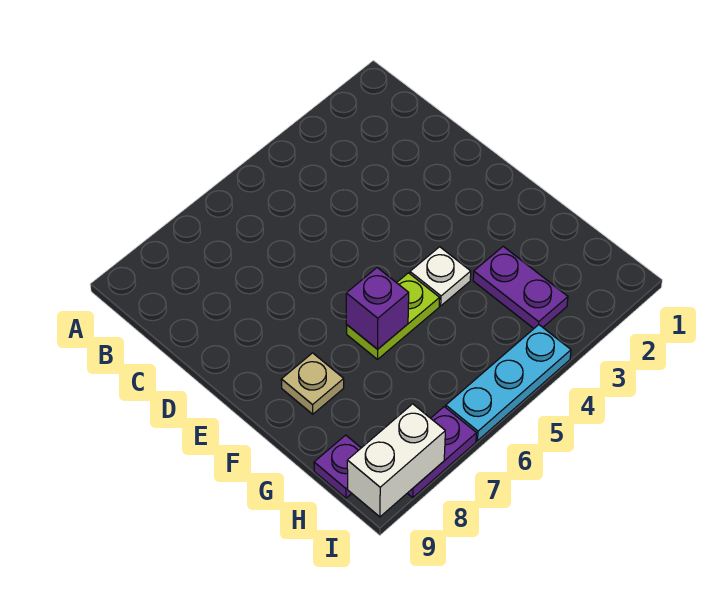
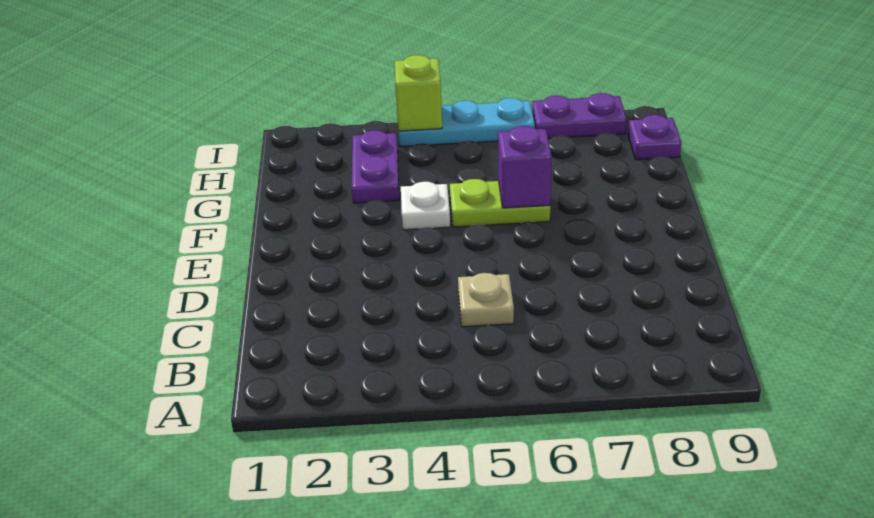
tan 1x1 plate [281,353,344,414] -> tan 1x1 plate moved to [458,273,514,327]
none -> lime 1x1 brick [395,55,442,131]
white 1x2 brick [347,404,445,517] -> none

